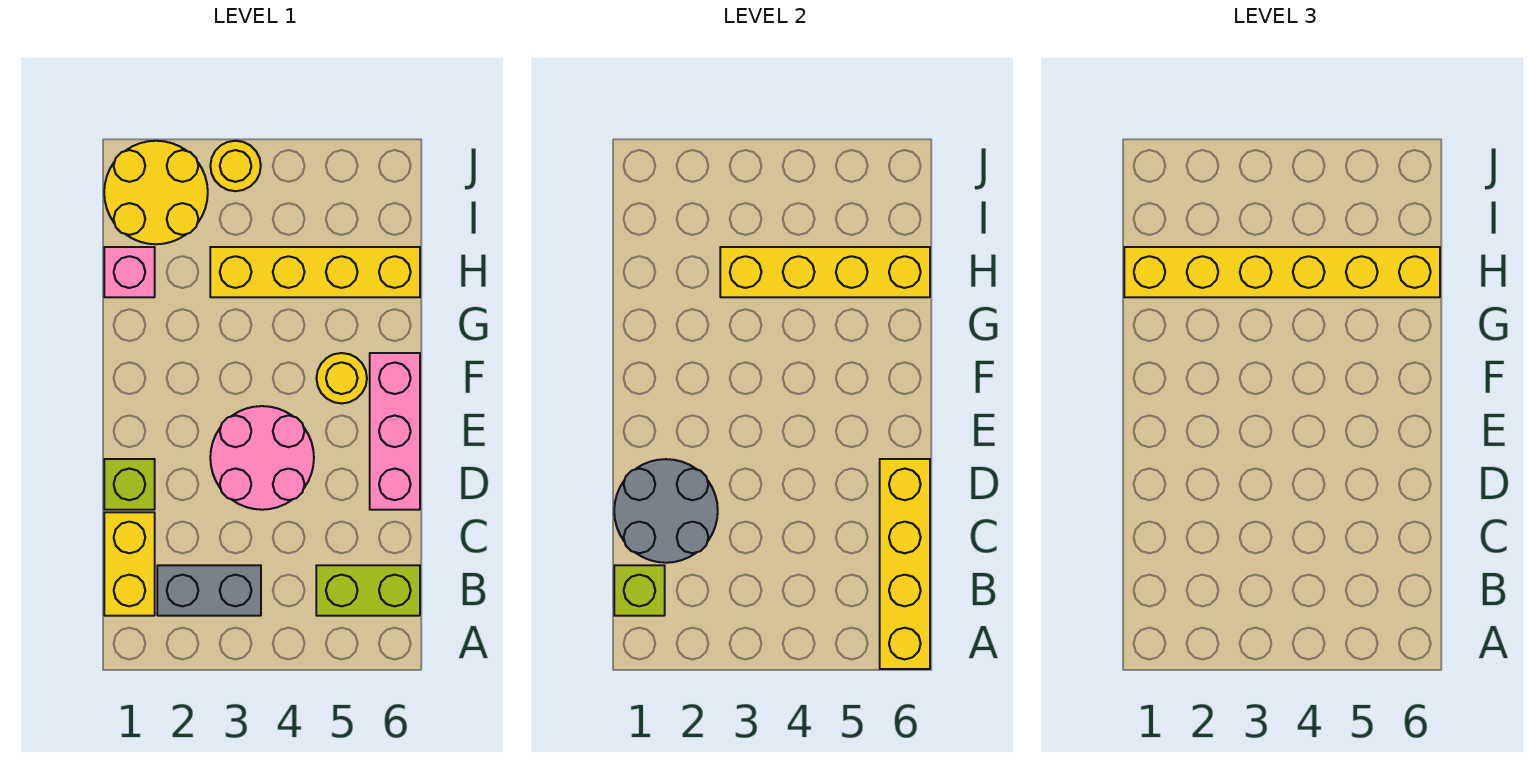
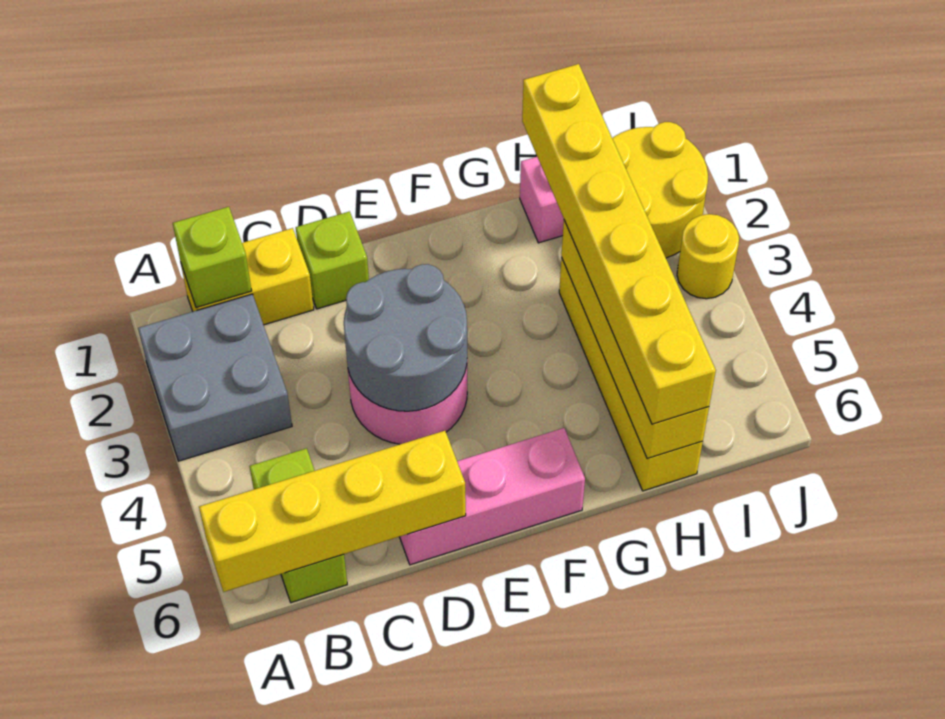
grey 1x2 brick [157,565,261,616] -> grey 2x2 brick [138,294,292,461]
grey 2x2 round brick [614,459,718,563] -> grey 2x2 round brick moved to [344,264,467,411]
yellow 1x1 round brick [317,353,367,403] -> none

